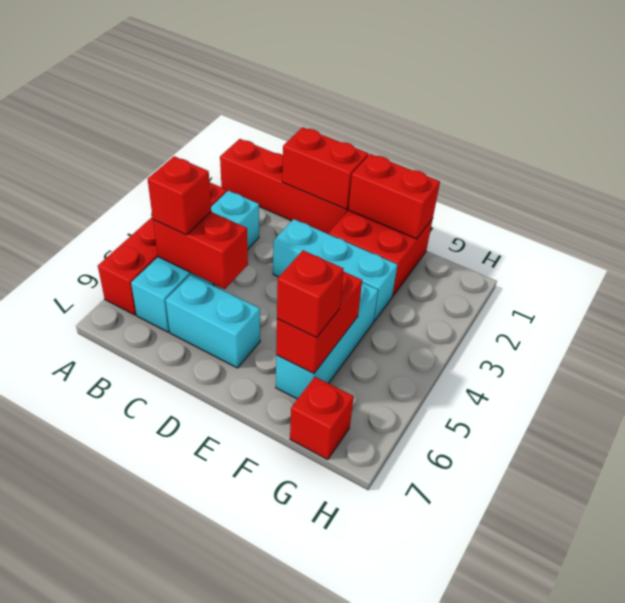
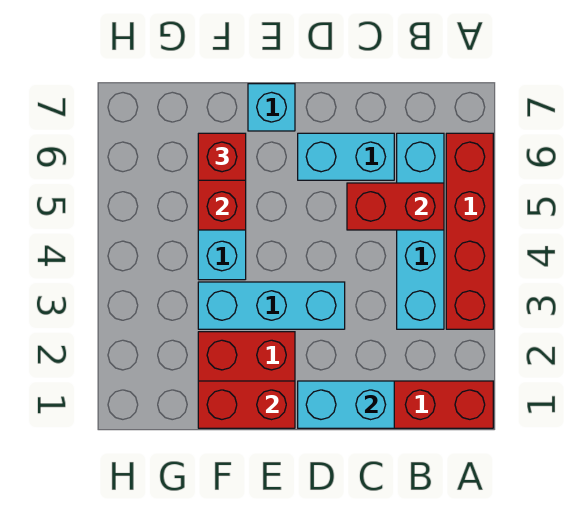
red 1x1 brick [148,156,211,235] -> none
red 1x2 brick [282,127,368,209] -> cyan 1x2 brick [298,381,394,428]
none -> cyan 1x1 brick [248,84,295,131]
red 1x1 brick [290,377,354,460] -> none

